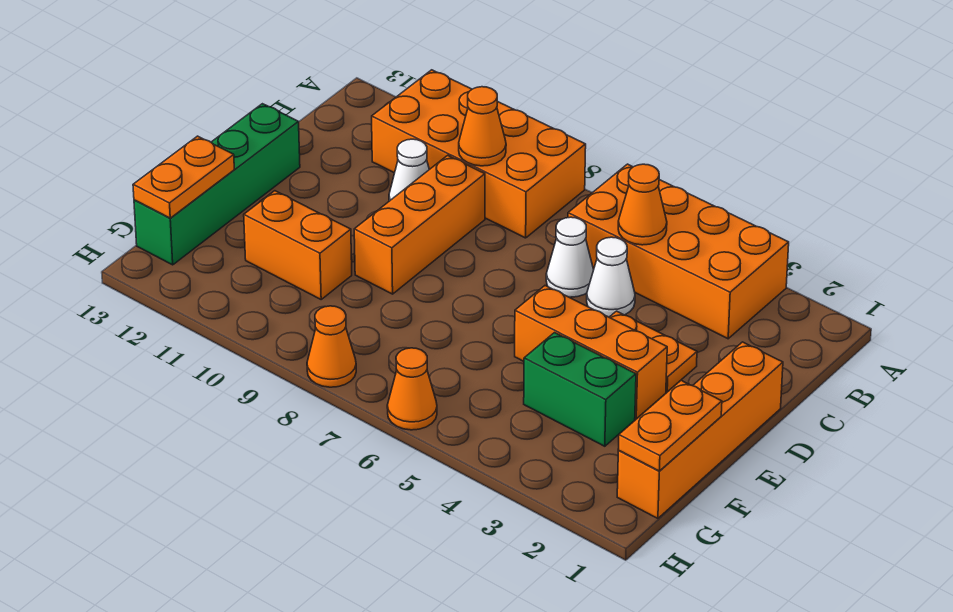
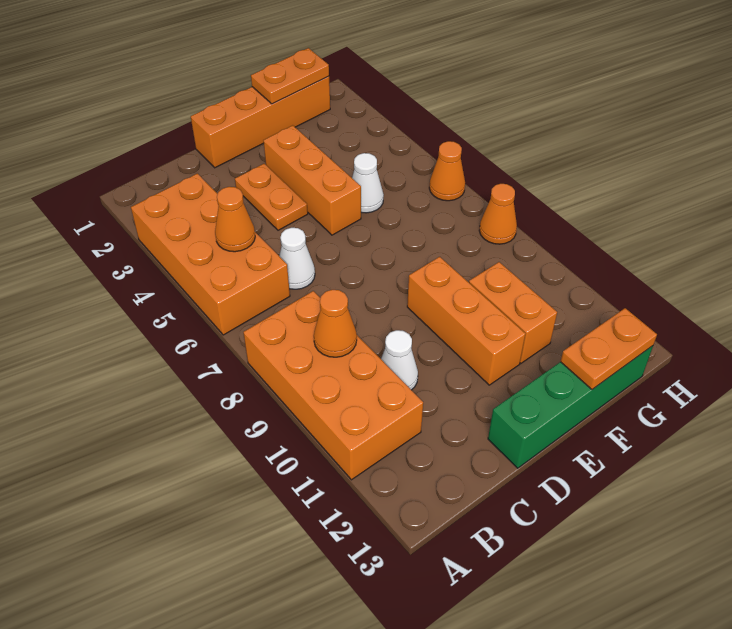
white 1x1 cone [587,237,635,317] -> white 1x1 cone moved to [352,153,384,213]
orange 1x3 brick [354,155,485,294] -> orange 1x3 brick turned to [407,257,525,385]
green 1x2 brick [524,333,636,446] -> none

